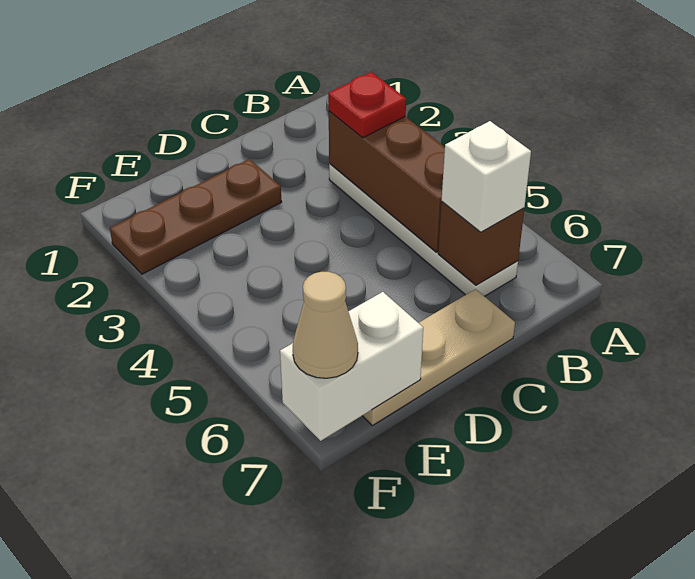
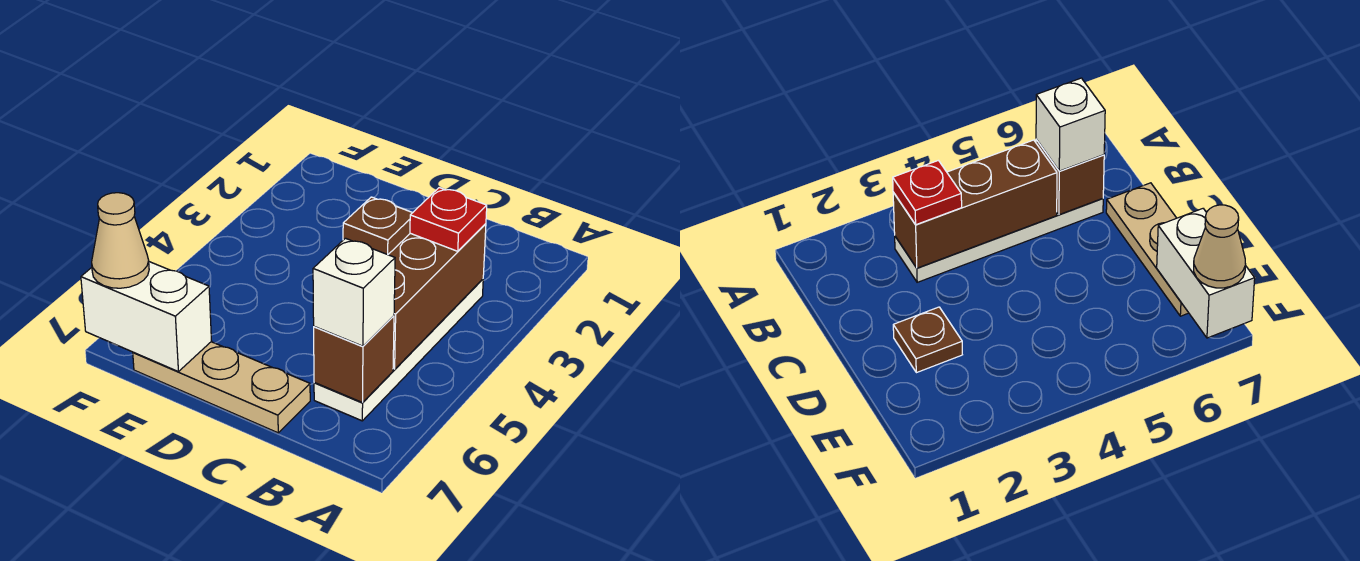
brown 1x3 plate [110,159,282,274] -> brown 1x1 plate [343,197,412,254]

